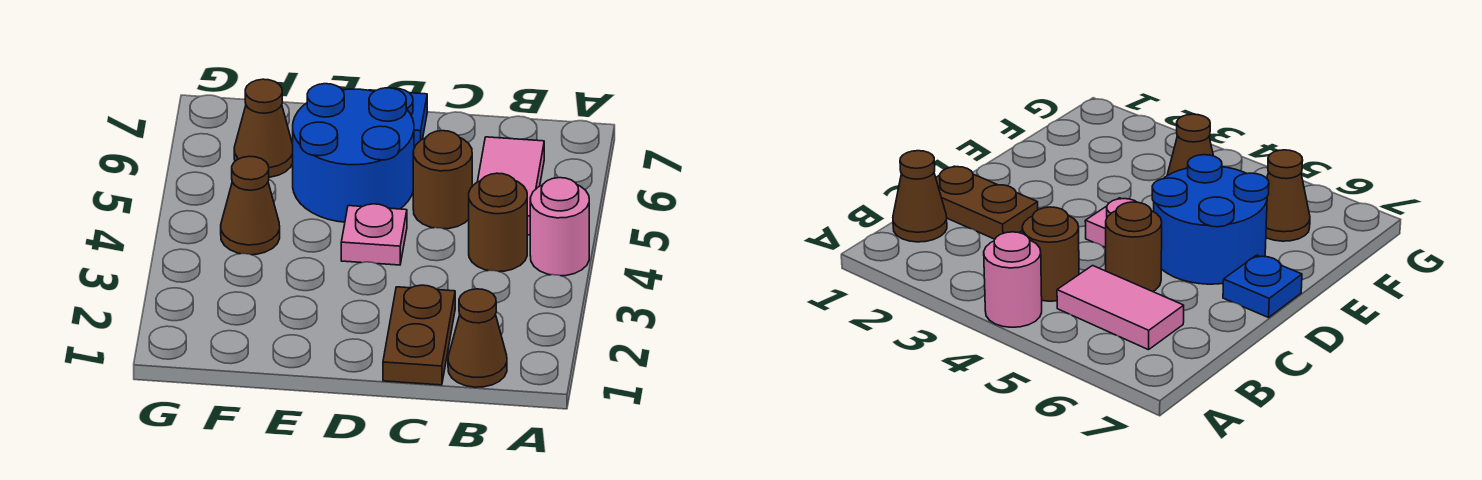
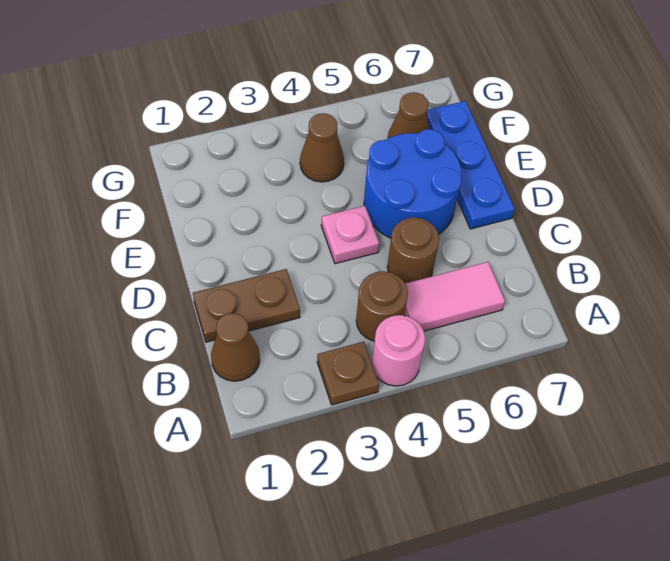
none -> brown 1x1 plate [317,342,379,405]
blue 1x1 plate [370,88,427,148] -> blue 1x3 plate [427,101,515,229]

